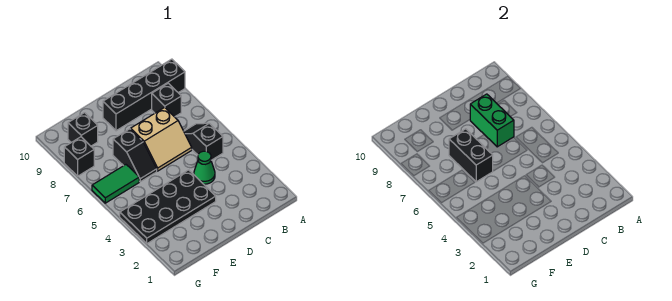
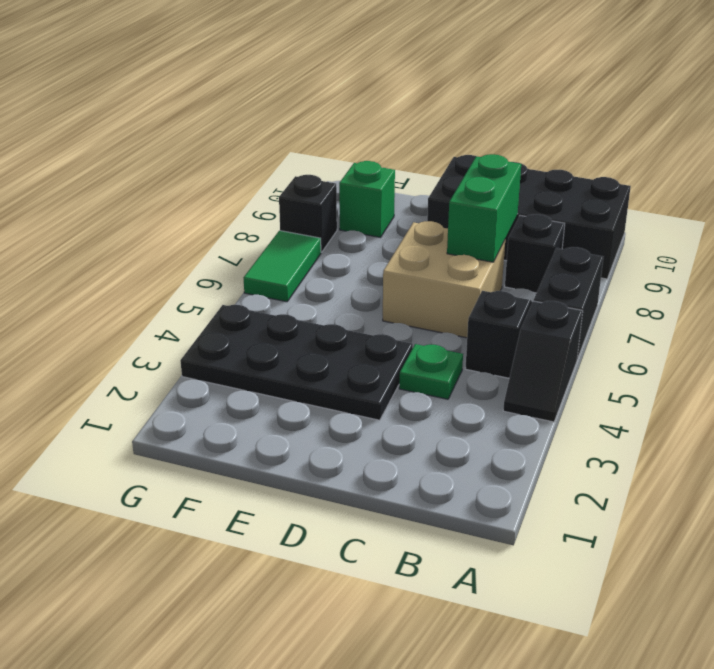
black 1x4 brick [103,59,185,131] -> black 2x4 brick [427,155,631,279]
green 1x1 cone [194,151,215,184] -> green 1x1 plate [399,344,463,399]
tan 2x2 slope [131,108,192,171] -> tan 2x2 brick [383,221,505,338]
black 1x2 slope [113,129,157,182] -> black 1x2 slope moved to [503,301,583,422]
black 1x2 brick [449,129,493,182] -> black 1x2 brick moved to [534,247,603,359]
green 1x2 tile [92,165,139,203] -> green 1x2 tile turned to [243,231,321,302]
black 1x1 brick [68,113,98,146] -> green 1x1 brick [339,161,395,237]

